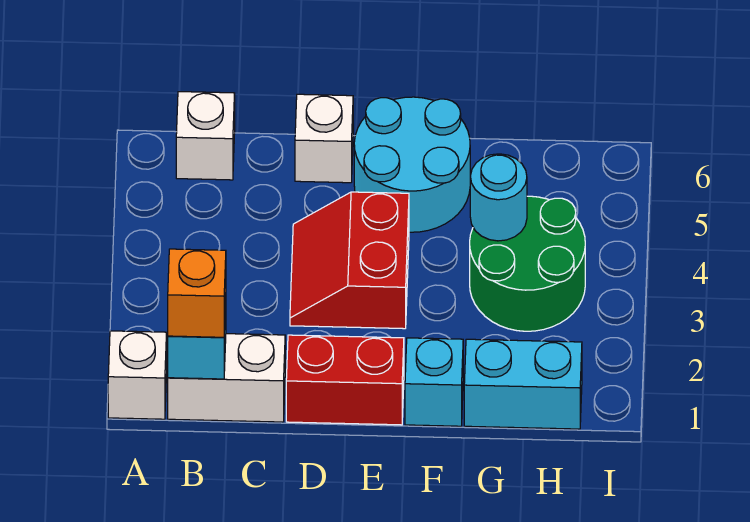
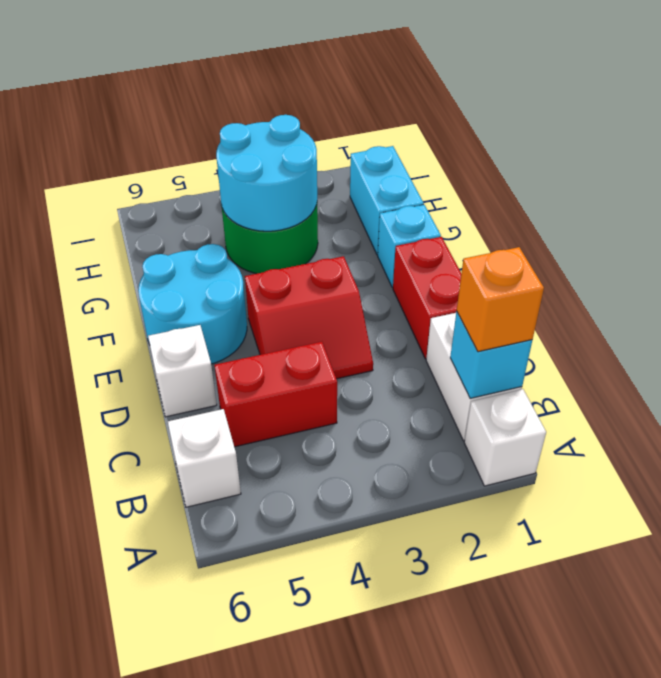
none -> red 1x2 brick [215,342,337,447]
cyan 1x1 round brick [470,154,527,241] -> cyan 2x2 round brick [216,115,317,231]

